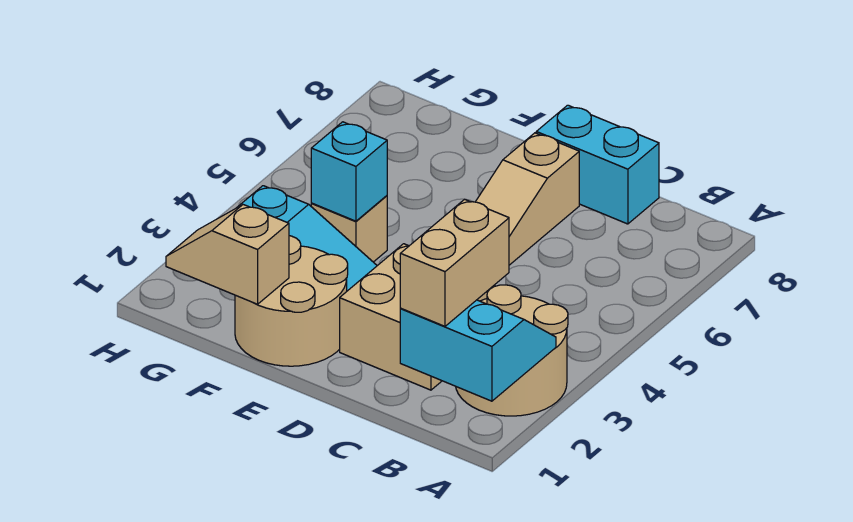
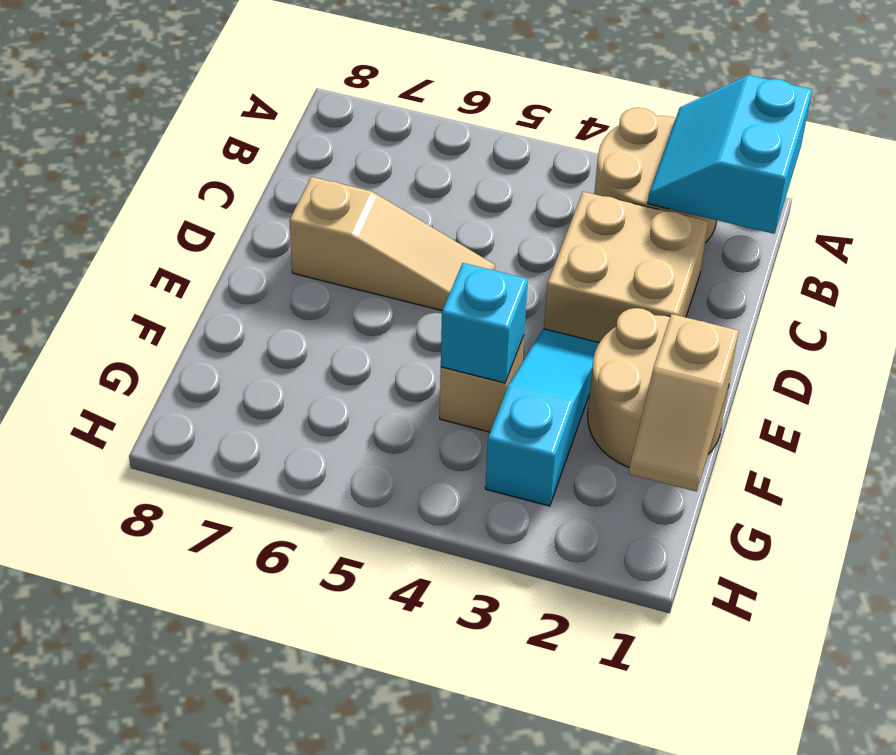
tan 1x2 brick [400,199,509,326] -> none
cyan 1x2 brick [536,105,659,224] -> none

